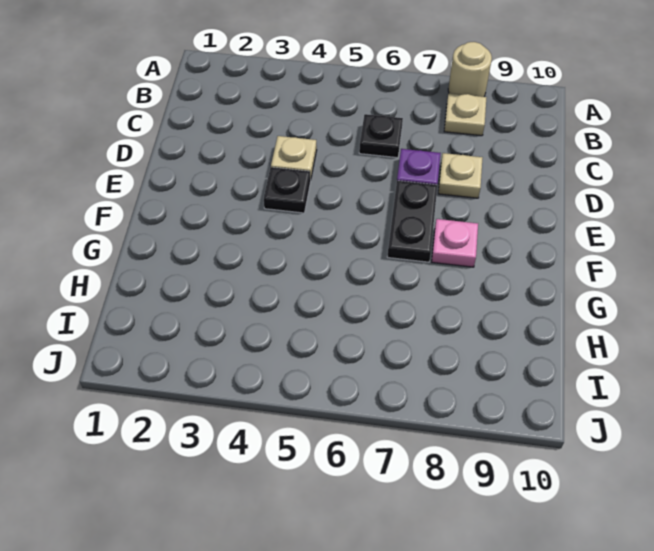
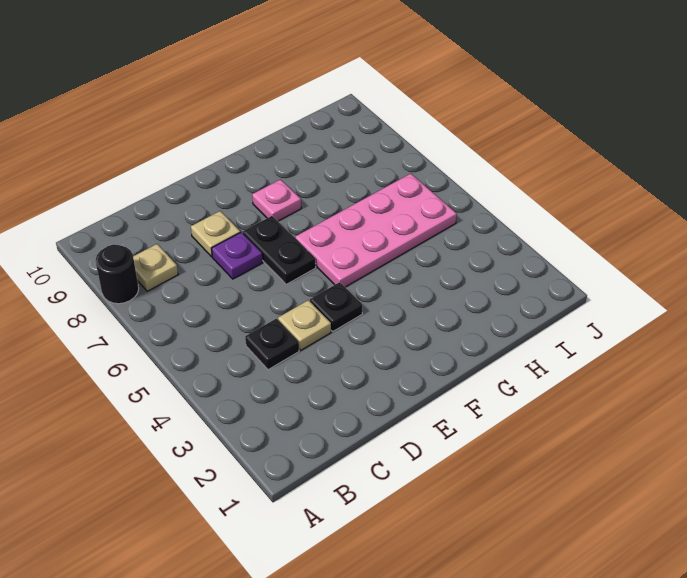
tan 1x1 round brick [448,42,492,97] -> black 1x1 round brick [96,245,139,304]
black 1x1 plate [359,114,403,158] -> black 1x1 plate moved to [245,319,299,370]
black 1x2 plate [387,181,437,262] -> black 1x2 plate turned to [243,216,316,284]
none -> pink 2x4 plate [295,174,457,287]

